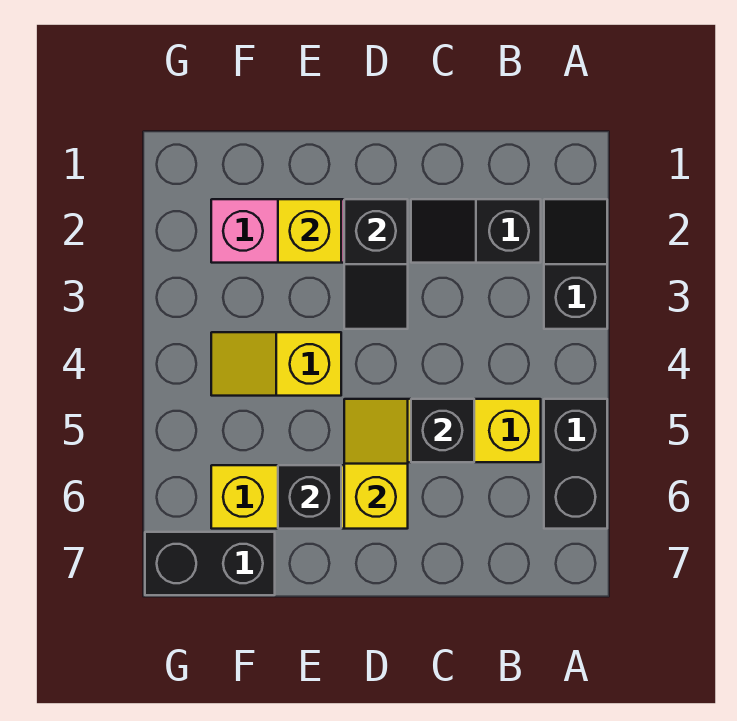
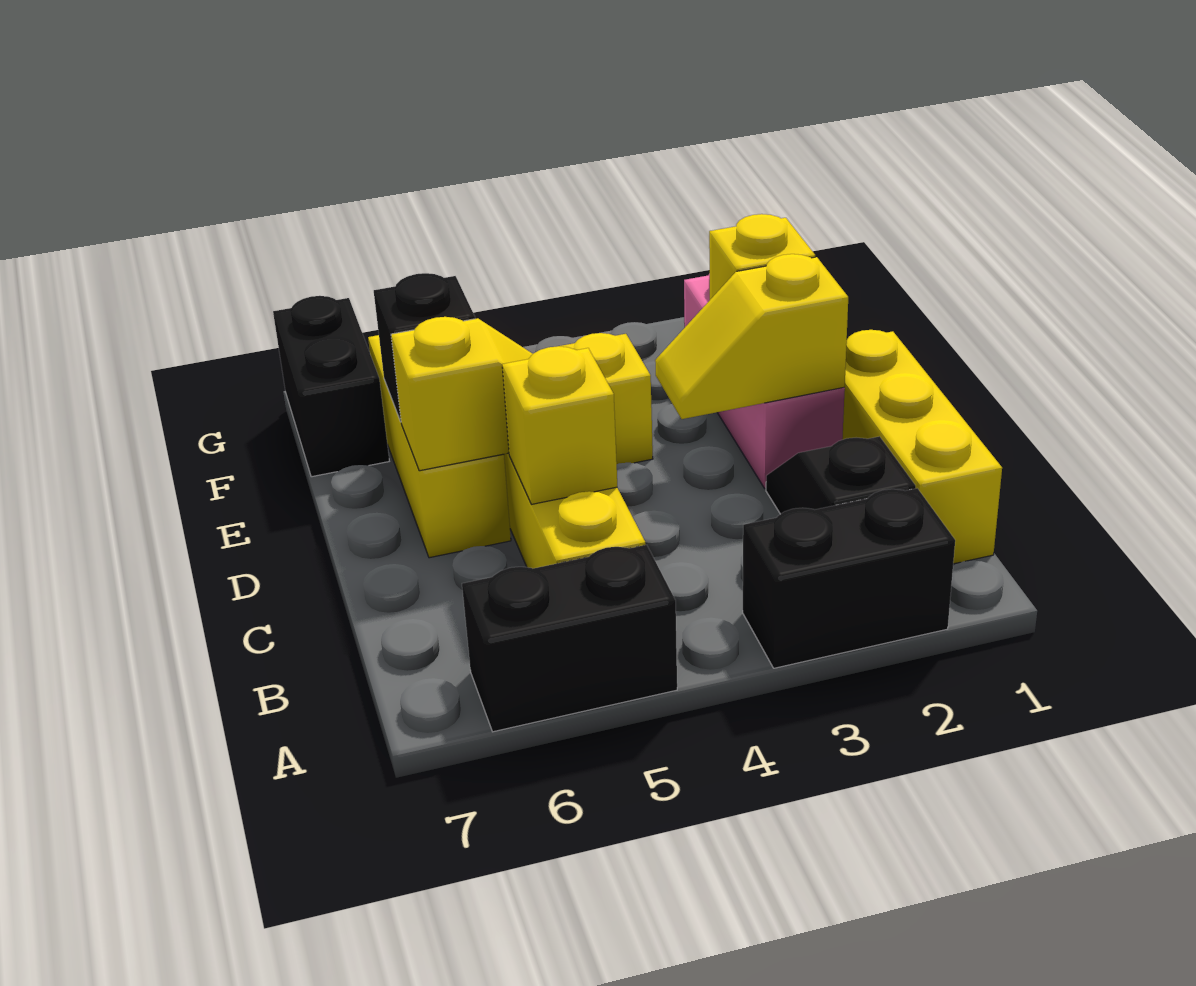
black 1x2 slope [544,199,607,329] -> black 1x2 brick [743,488,955,668]
none -> yellow 1x3 brick [842,330,1002,564]
black 1x1 brick [411,399,474,462] -> yellow 1x1 brick [502,346,617,504]
black 1x2 slope [344,199,408,329] -> yellow 1x2 slope [655,254,848,419]

